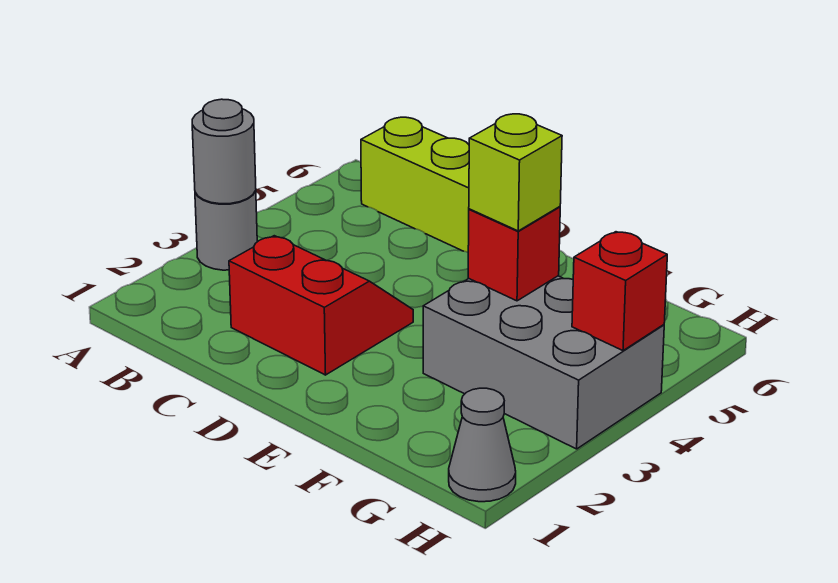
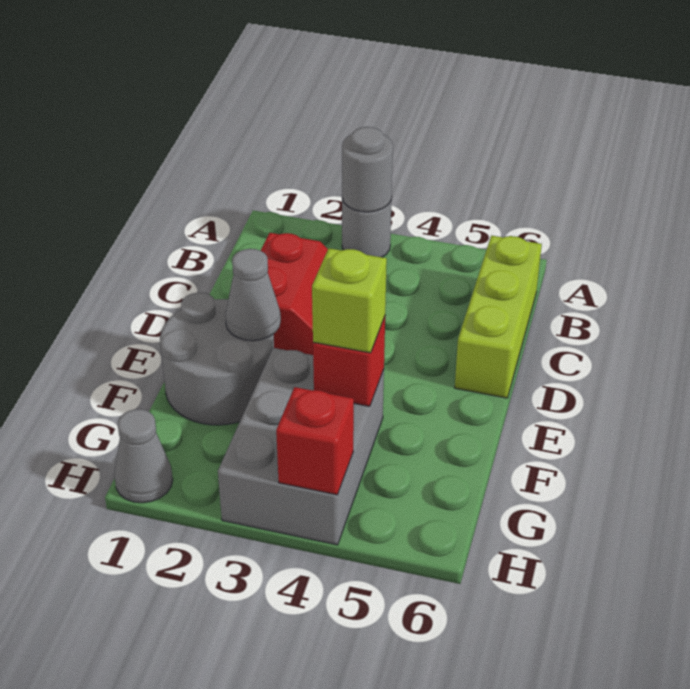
none -> grey 2x2 round brick [160,292,274,425]
none -> grey 1x1 cone [225,249,281,341]

